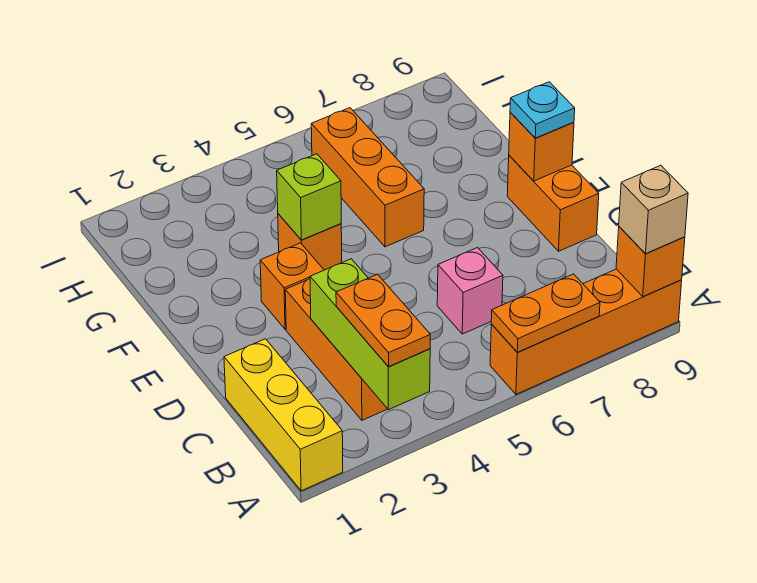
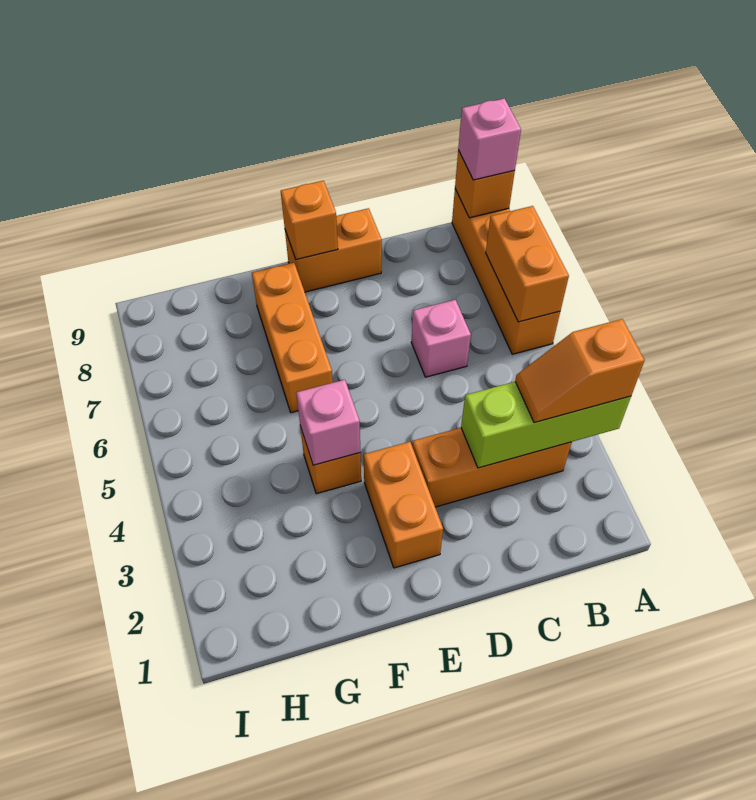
yellow 1x3 brick [224,339,343,491] -> none
orange 1x2 plate [336,274,430,367] -> orange 1x2 slope [515,319,644,423]
orange 1x2 plate [491,274,600,352] -> orange 1x2 brick [486,206,569,322]
tan 1x1 brick [619,165,688,254] -> pink 1x1 brick [458,98,521,180]
orange 1x1 brick [260,243,324,329] -> orange 1x2 brick [364,442,443,568]
cyan 1x1 plate [510,82,575,138] -> none
lime 1x1 brick [277,154,341,240] -> pink 1x1 brick [296,380,360,465]
orange 1x3 brick [311,108,424,247] -> orange 1x3 brick turned to [252,262,333,413]

